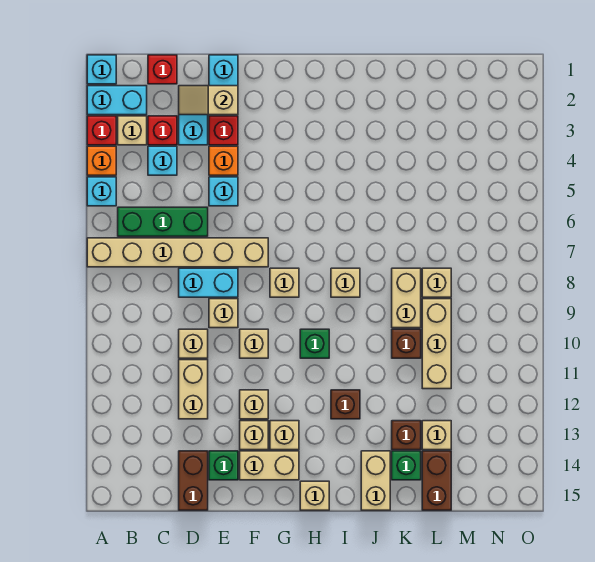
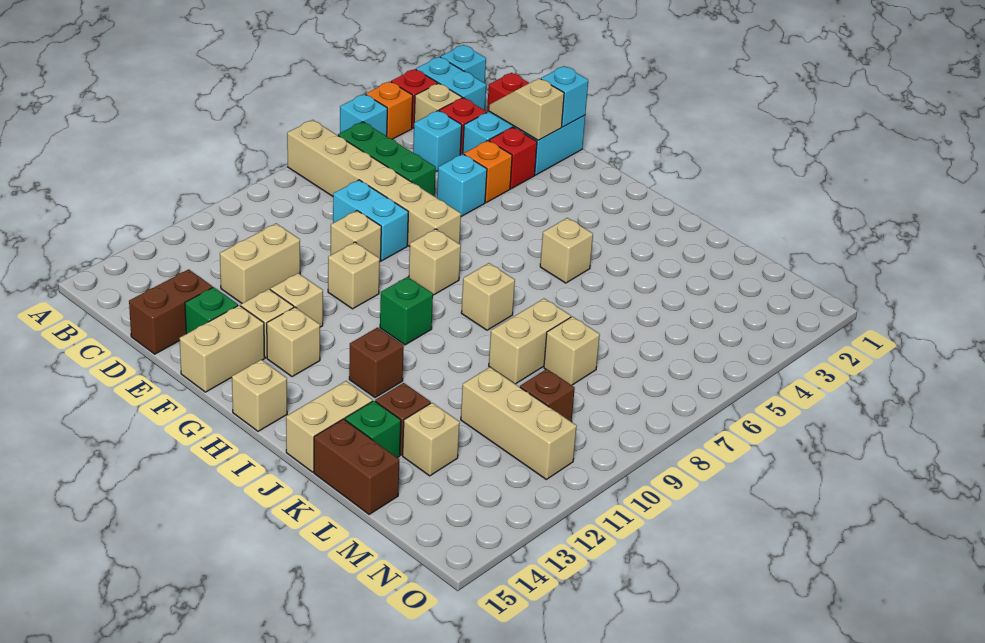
tan 1x1 brick [179,329,208,358] -> tan 1x1 brick moved to [540,218,593,283]
none -> cyan 1x1 brick [541,66,588,127]
tan 1x2 brick [240,451,299,480] -> tan 1x2 brick turned to [179,305,265,392]
brown 1x1 brick [392,329,421,358] -> brown 1x1 brick moved to [520,369,575,422]
tan 1x3 brick [422,299,451,389] -> tan 1x3 brick turned to [461,367,577,479]
brown 1x2 brick [422,451,451,510] -> brown 1x2 brick turned to [314,419,399,514]

